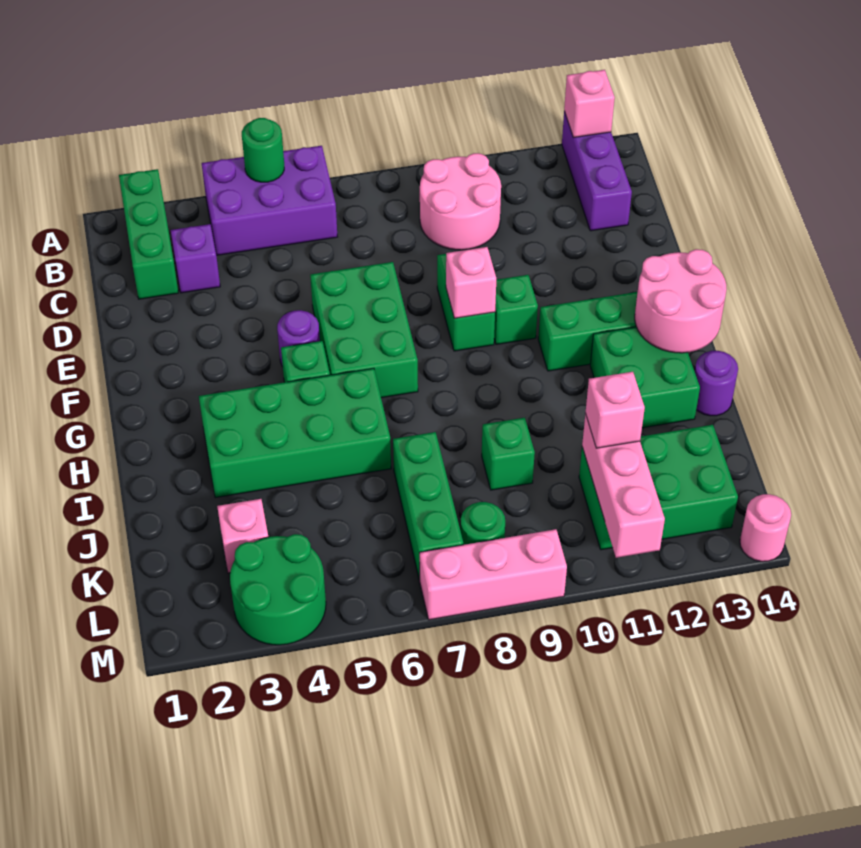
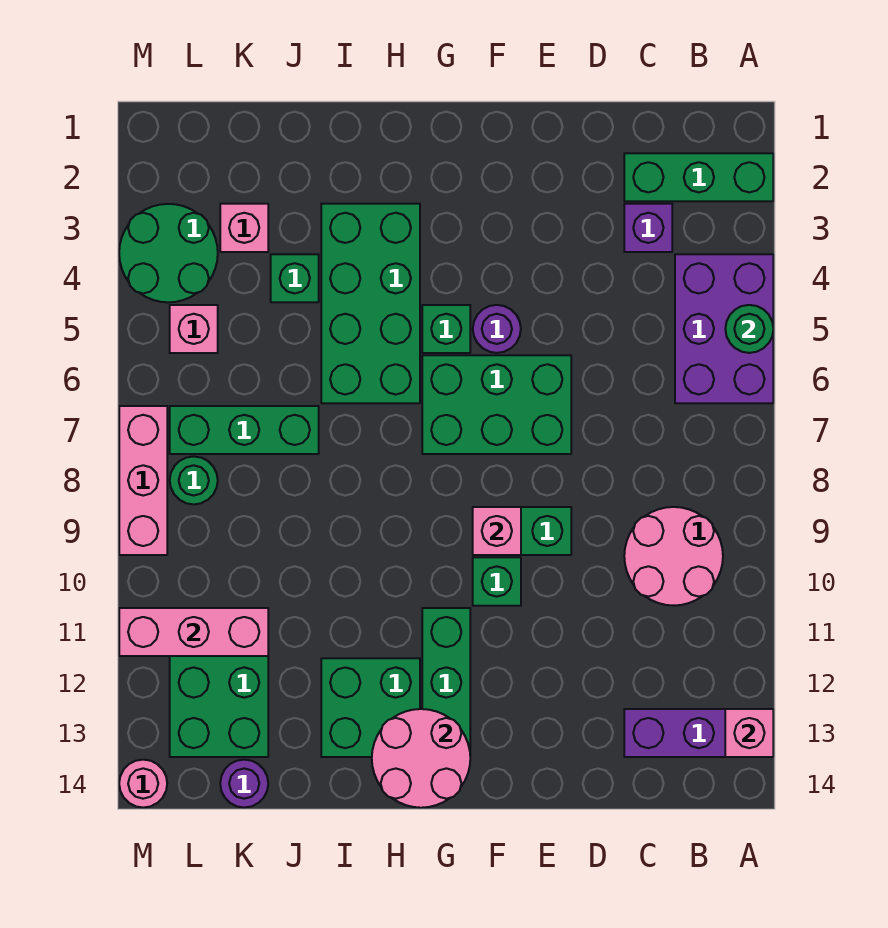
purple 1x1 round brick [695,351,738,416] -> purple 1x1 round brick moved to [220,760,268,808]
green 1x1 brick [482,418,535,490] -> green 1x1 brick moved to [271,254,319,302]
pink 1x1 brick [585,372,645,448] -> pink 1x1 brick moved to [170,305,218,353]

